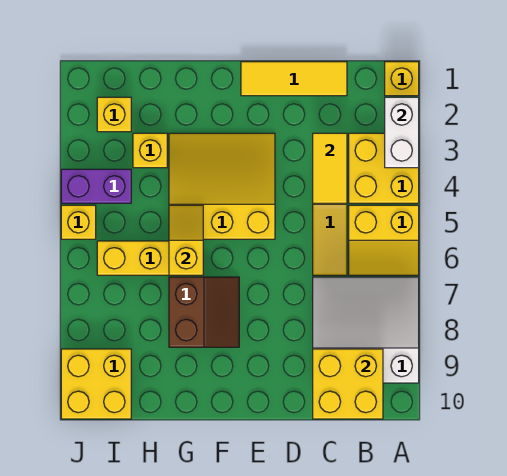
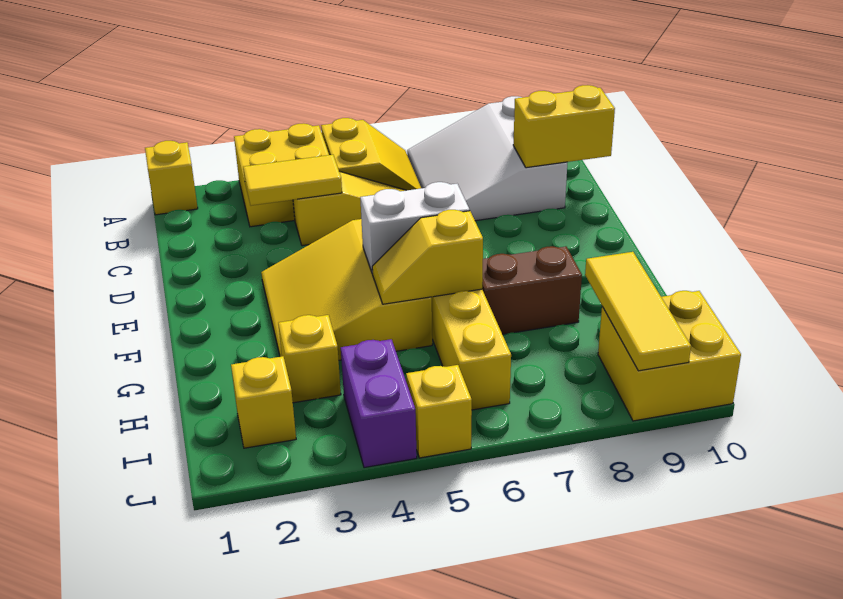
white 1x2 brick [385,97,419,168] -> white 1x2 brick moved to [360,182,470,274]
yellow 2x2 brick [313,349,383,419] -> yellow 1x2 brick [513,85,615,168]
yellow 1x3 tile [241,62,347,96] -> yellow 1x3 tile moved to [585,252,691,371]

